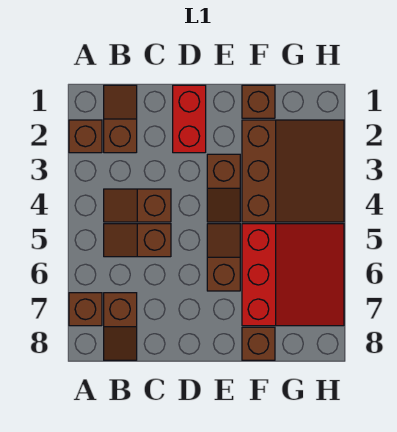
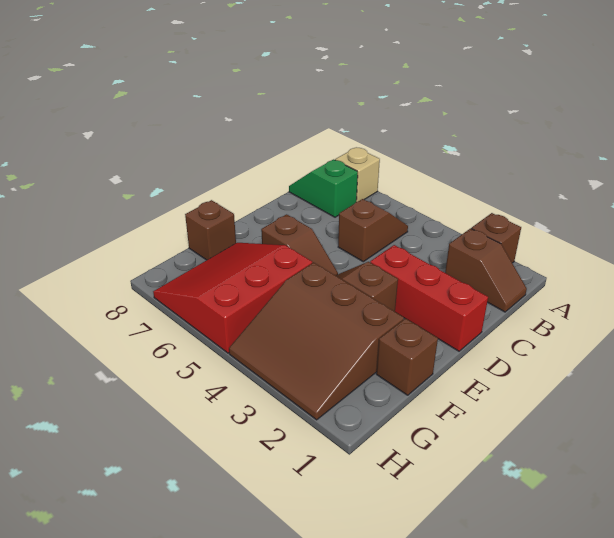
brown 1x1 brick [69,293,102,326] -> tan 1x1 brick [335,148,380,202]
brown 1x2 slope [104,189,171,222] -> none
brown 1x2 slope [104,293,137,360] -> green 1x2 slope [289,159,358,217]
red 1x2 brick [173,85,206,153] -> red 1x3 brick [370,245,488,351]
red 3x3 slope [242,224,344,326] -> red 3x3 slope turned to [153,243,312,353]

